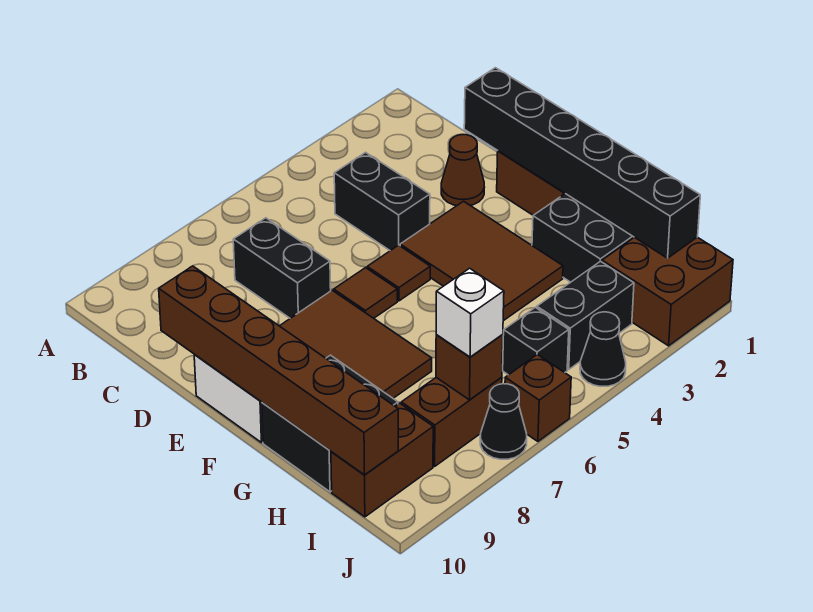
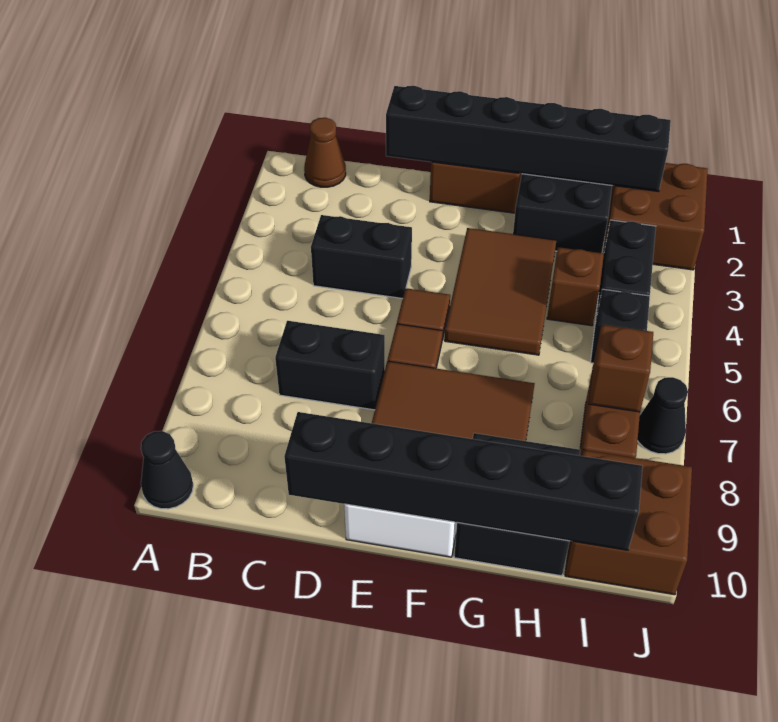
brown 1x1 cone [441,135,484,206] -> brown 1x1 cone moved to [304,118,346,187]
brown 1x6 brick [159,266,398,475] -> black 1x6 brick [284,412,643,550]
brown 2x3 tile [400,201,563,321] -> brown 2x3 tile turned to [445,228,557,355]
white 1x1 brick [436,268,504,357] -> none
brown 1x2 brick [331,403,433,517] -> brown 2x2 brick [565,450,692,595]
black 1x1 cone [580,312,626,386] -> black 1x1 cone moved to [141,431,193,509]
brown 1x1 brick [505,355,571,441] -> brown 1x1 brick moved to [547,247,604,326]

